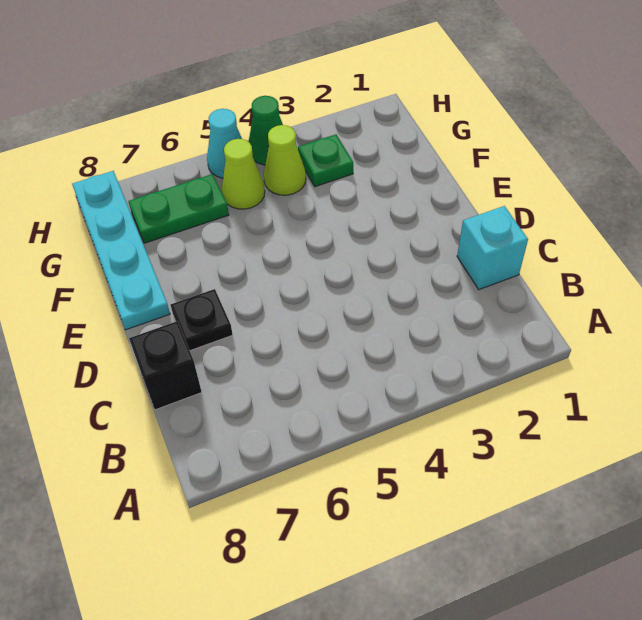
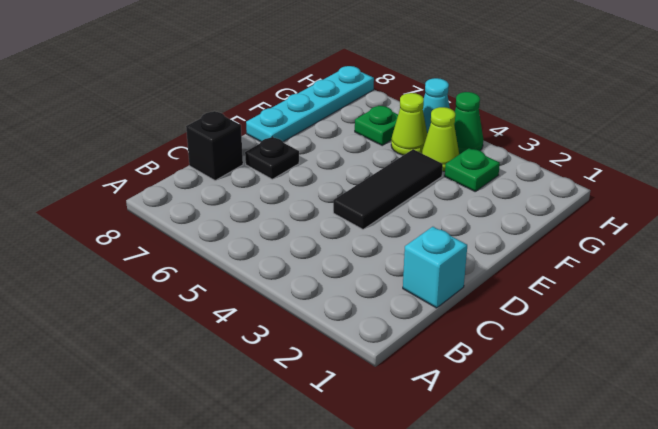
none -> black 1x3 tile [333,149,443,229]
green 1x2 plate [128,174,229,243] -> green 1x1 plate [355,106,398,145]

